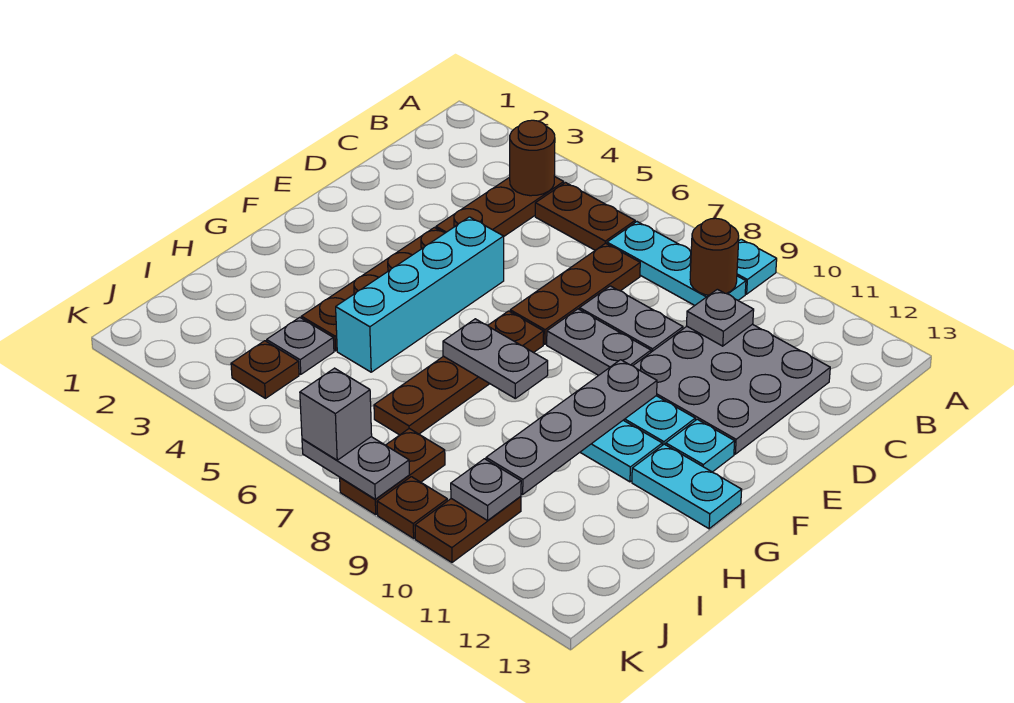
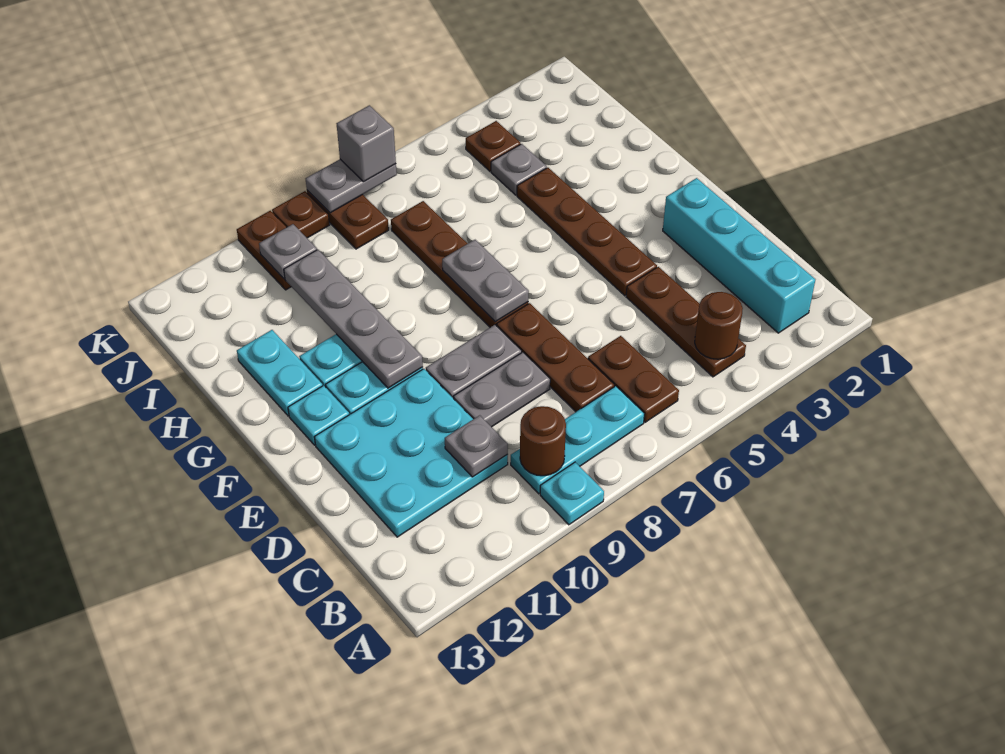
brown 1x2 plate [535,183,635,250] -> brown 1x2 plate turned to [588,336,679,422]
grey 3x3 plate [633,324,830,454] -> cyan 3x3 plate [315,369,508,537]
cyan 1x4 brick [336,217,504,372] -> cyan 1x4 brick moved to [663,178,815,333]
grey 1x2 plate [443,319,548,398] -> grey 1x2 plate turned to [442,240,529,322]
cyan 1x2 plate [632,444,742,529] -> cyan 1x2 plate turned to [237,330,323,416]

